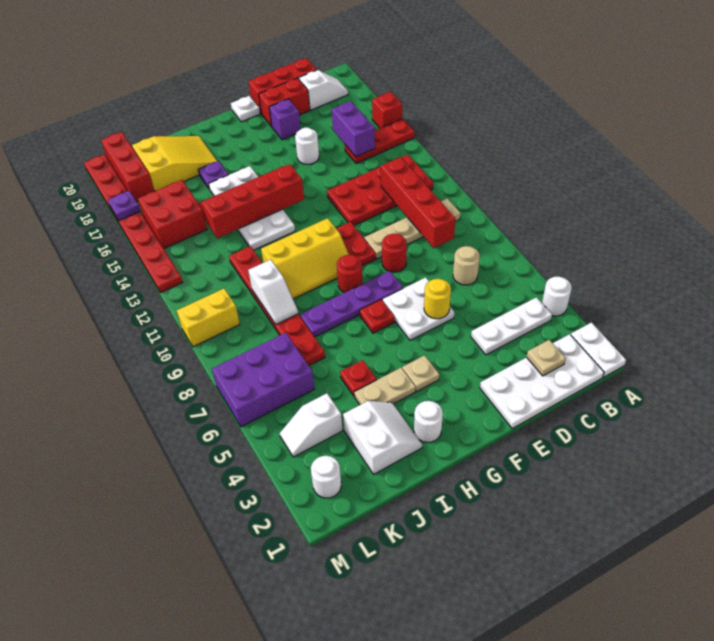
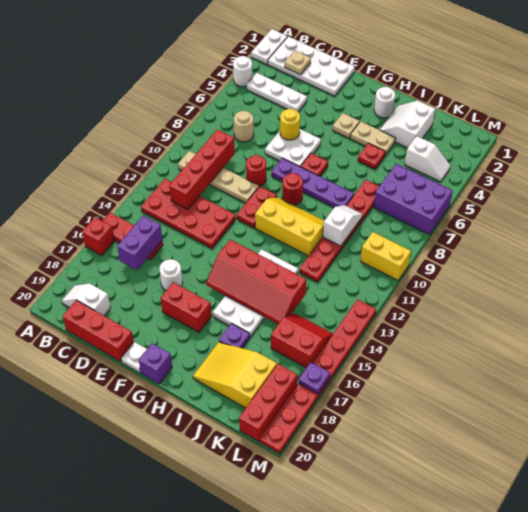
red 1x2 brick [259,78,310,126] -> red 1x2 brick moved to [161,282,211,332]
purple 1x1 brick [269,99,301,140] -> purple 1x1 brick moved to [139,343,172,384]
red 2x2 brick [138,180,207,249] -> red 2x2 slope [271,313,333,368]
white 1x1 round brick [311,456,341,498] -> none

